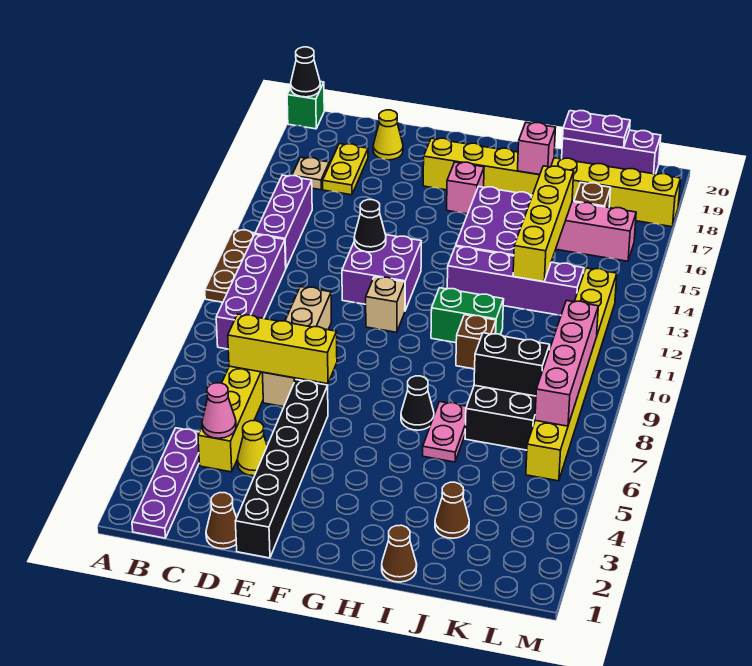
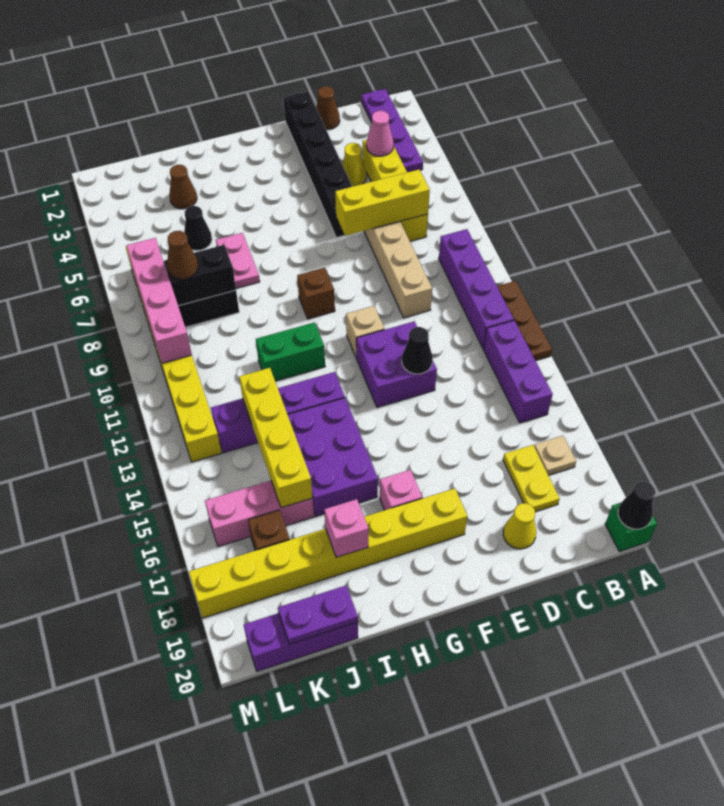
black 1x1 cone [401,376,434,430] -> black 1x1 cone moved to [184,206,212,250]
brown 1x1 cone [382,525,417,582] -> brown 1x1 cone moved to [167,231,198,279]
brown 1x1 brick [456,315,496,369] -> brown 1x1 brick moved to [297,268,335,319]

